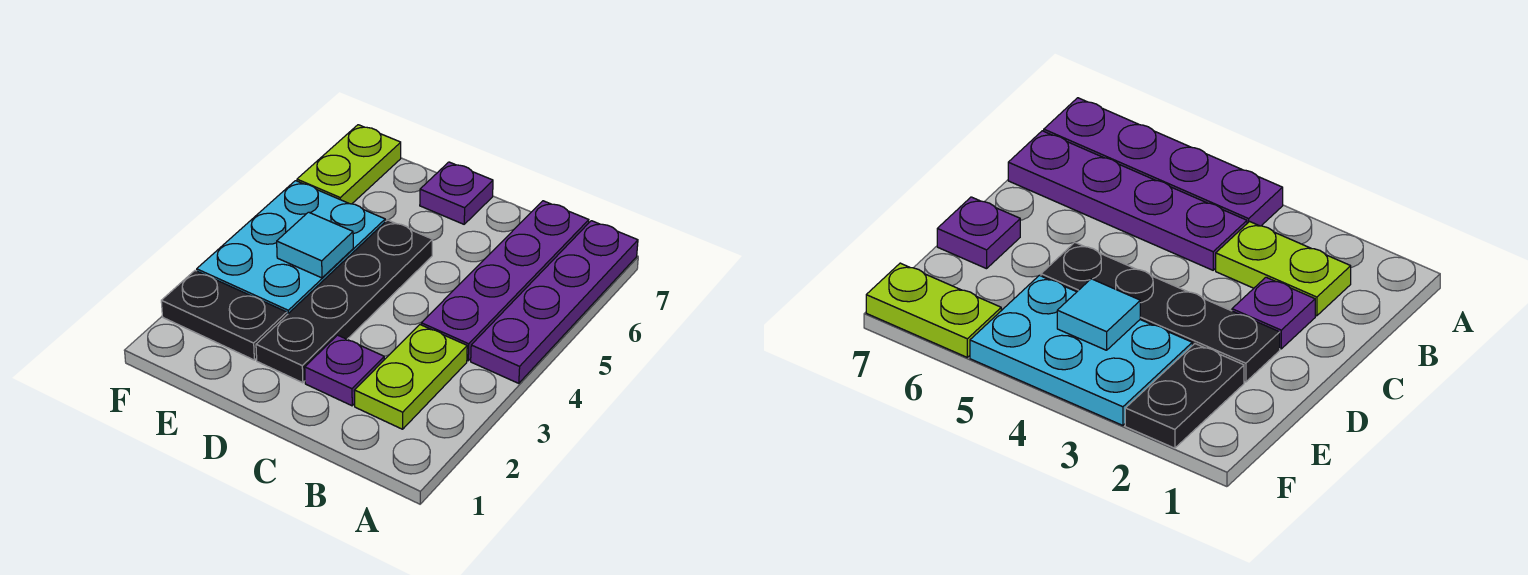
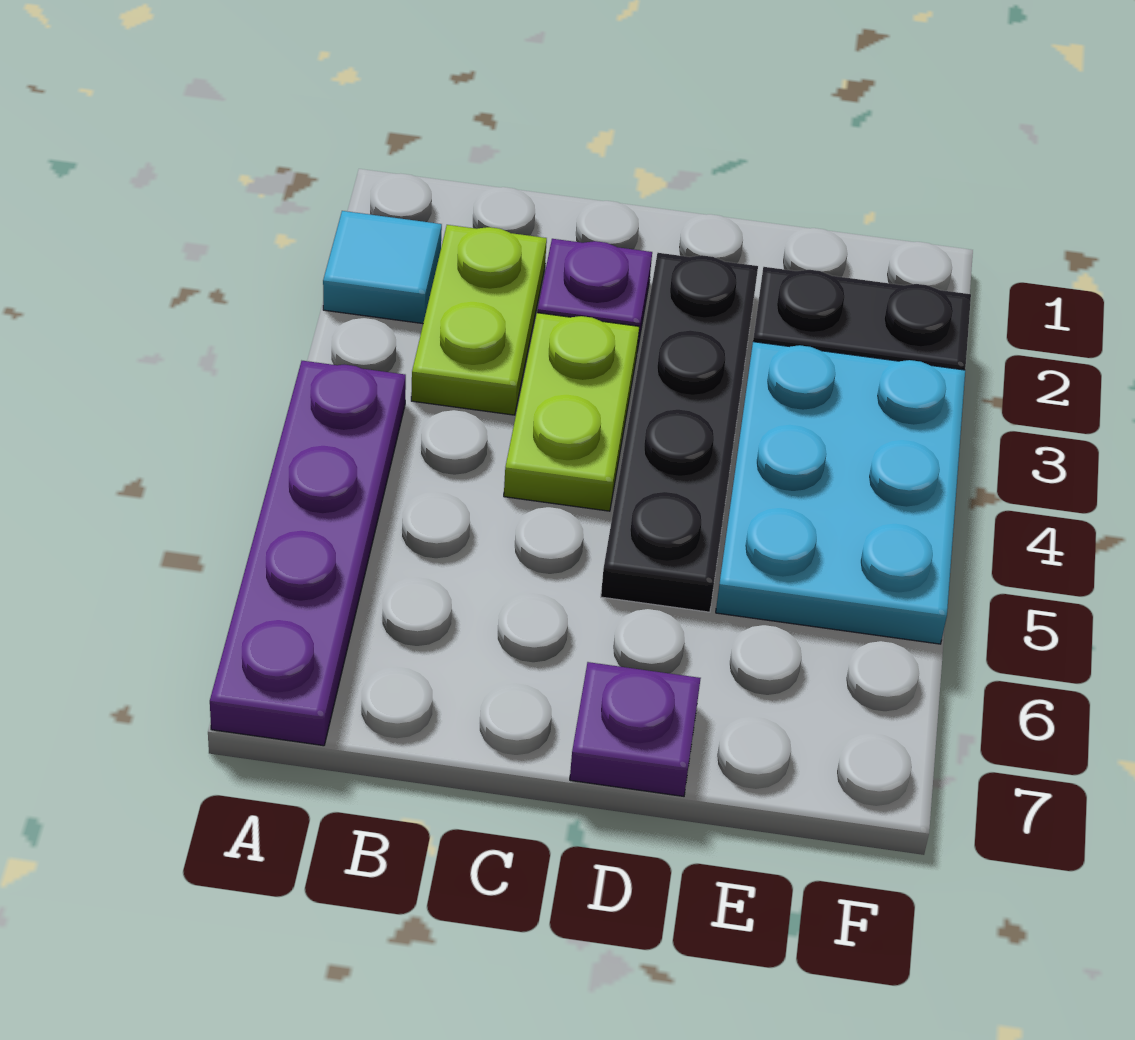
purple 1x4 plate [421,201,589,361] -> none
cyan 1x1 tile [277,212,353,278] -> cyan 1x1 tile moved to [323,211,442,324]
lime 1x2 plate [297,125,401,204] -> lime 1x2 plate moved to [504,313,639,511]

